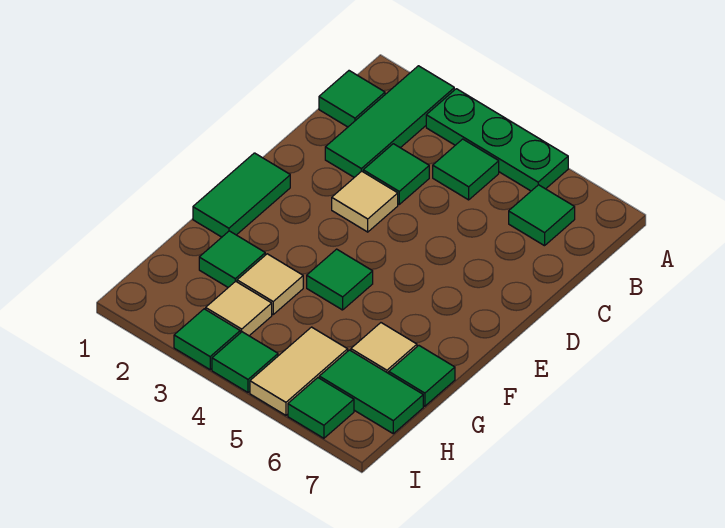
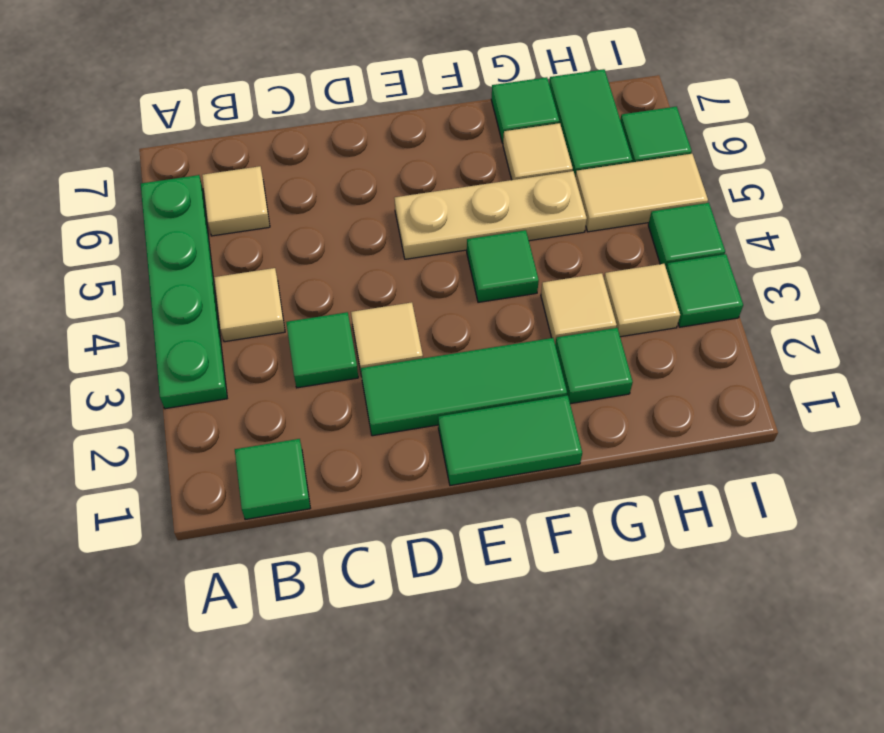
green 1x3 tile [325,66,454,177] -> green 1x3 tile moved to [361,338,567,436]
green 1x3 plate [426,89,568,191] -> green 1x4 plate [141,175,227,409]
green 1x1 tile [433,139,499,200] -> tan 1x1 tile [214,268,285,342]
green 1x1 tile [509,185,575,246] -> tan 1x1 tile [202,166,270,236]
none -> tan 1x3 plate [395,171,587,259]

